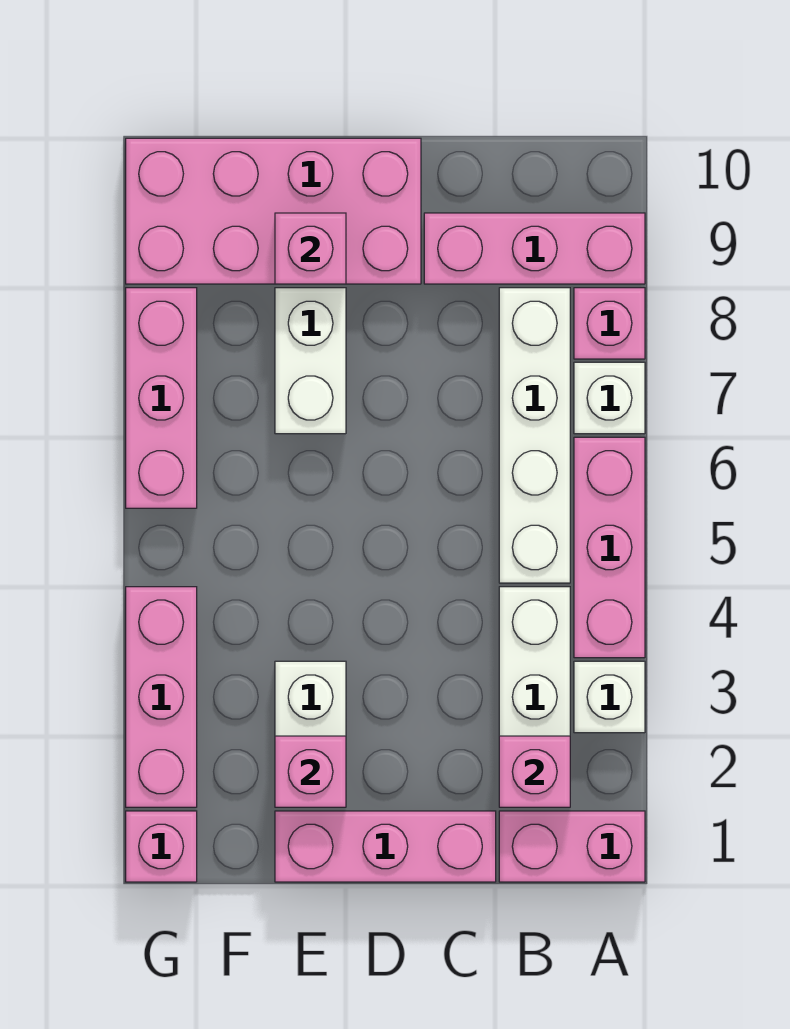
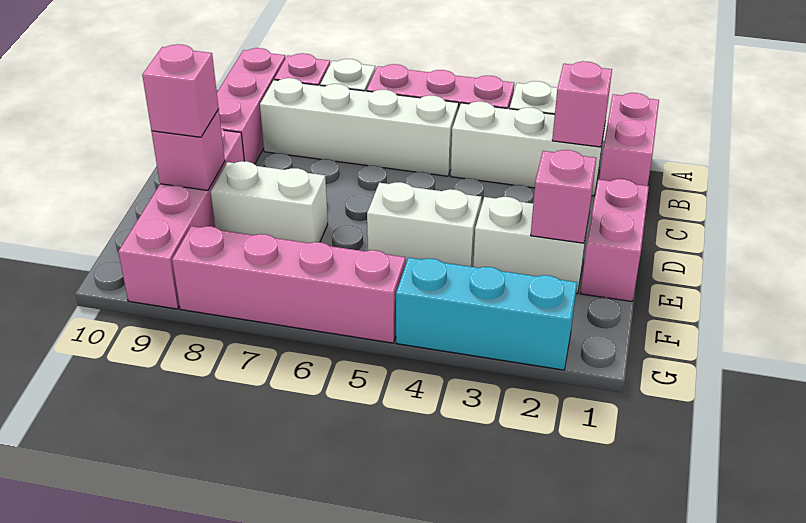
pink 1x3 brick [275,811,496,882] -> pink 1x2 brick [580,179,649,302]
pink 2x4 brick [126,138,421,284] -> pink 1x4 brick [118,128,244,309]
none -> white 1x2 brick [367,182,482,267]
pink 1x1 brick [126,811,197,882] -> pink 1x1 brick moved to [142,44,219,137]
pink 1x3 brick [126,587,197,807] -> cyan 1x3 brick [396,258,577,370]
pink 1x3 brick [126,288,197,508] -> pink 1x4 brick [172,226,405,343]

